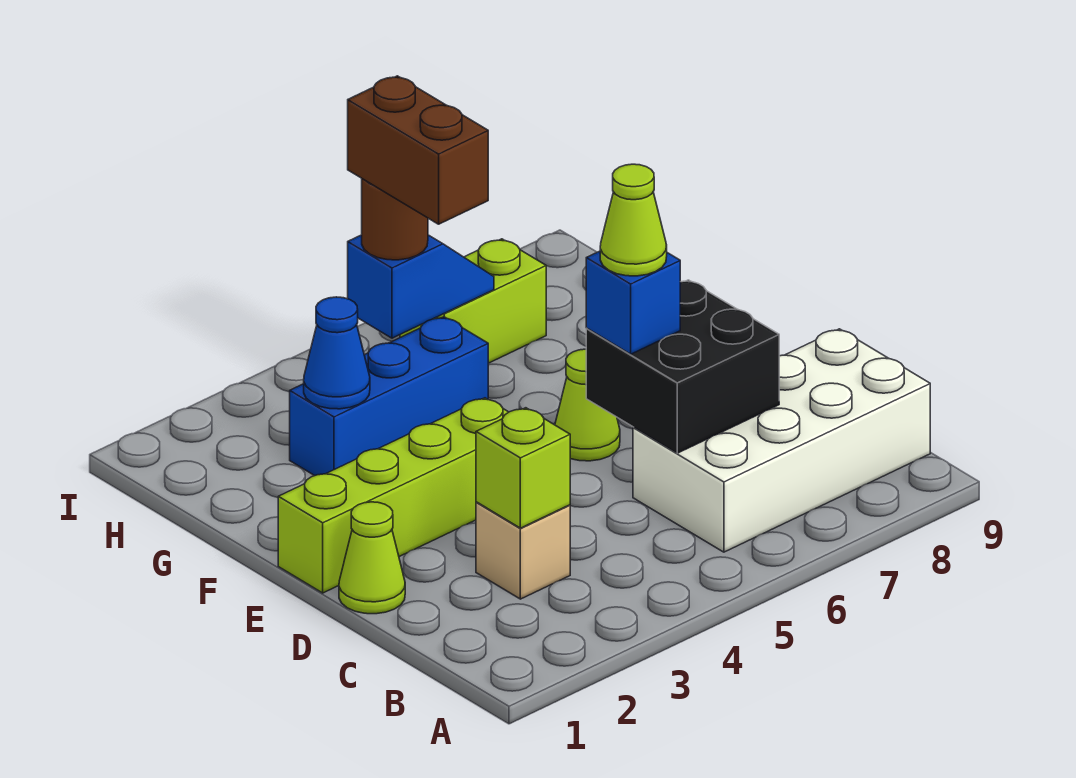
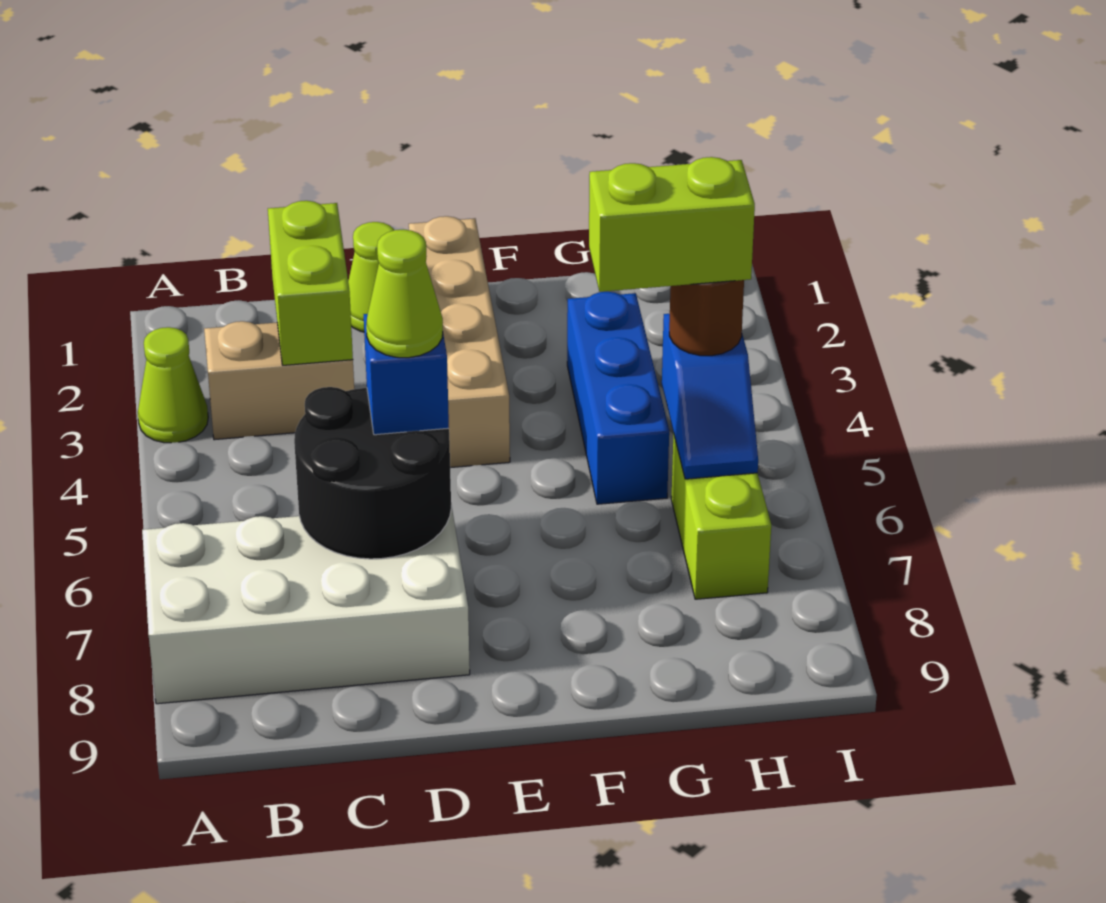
white 2x4 brick [633,329,930,552] -> white 2x4 brick turned to [142,505,470,704]
tan 1x1 brick [476,502,570,599] -> tan 1x2 brick [204,321,354,440]
lime 1x1 brick [476,408,570,528] -> lime 1x2 brick [268,201,353,365]
black 2x2 brick [586,280,779,453] -> black 2x2 round brick [294,387,451,559]
lime 1x4 brick [278,398,508,593] -> tan 1x4 brick [409,216,510,468]
lime 1x1 cone [555,349,620,461] -> lime 1x1 cone moved to [138,327,208,443]
blue 1x1 cone [304,297,370,409] -> none
brown 1x2 brick [348,76,488,224] -> lime 1x2 brick [589,157,755,292]

